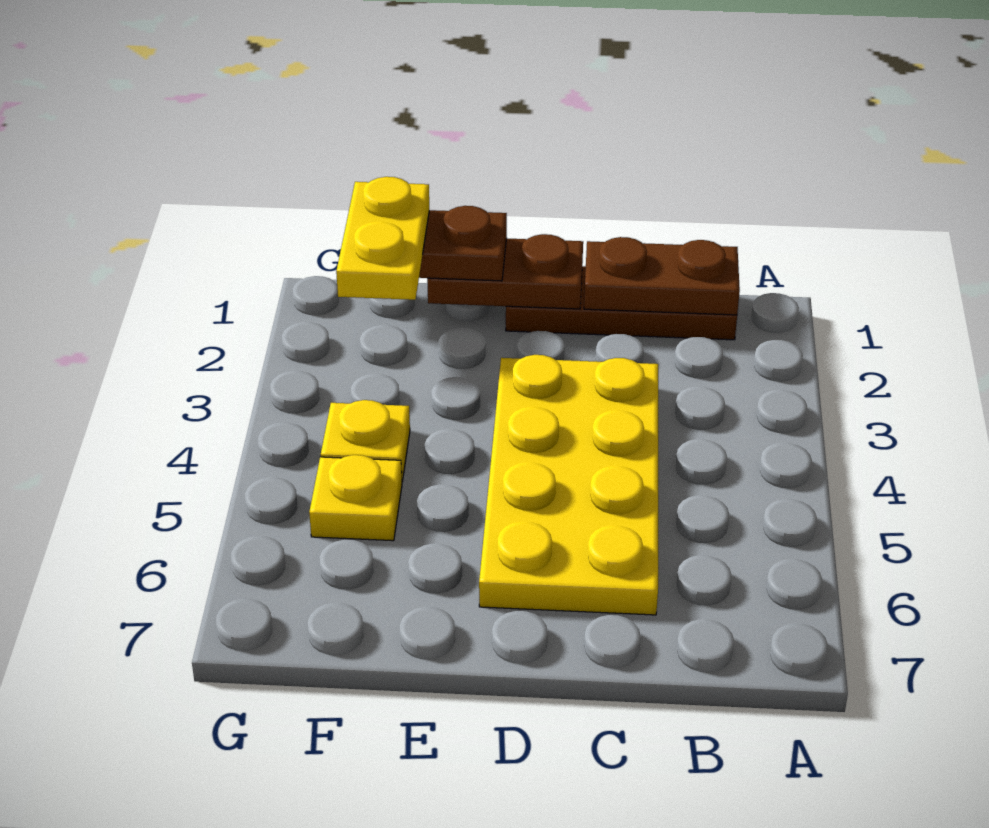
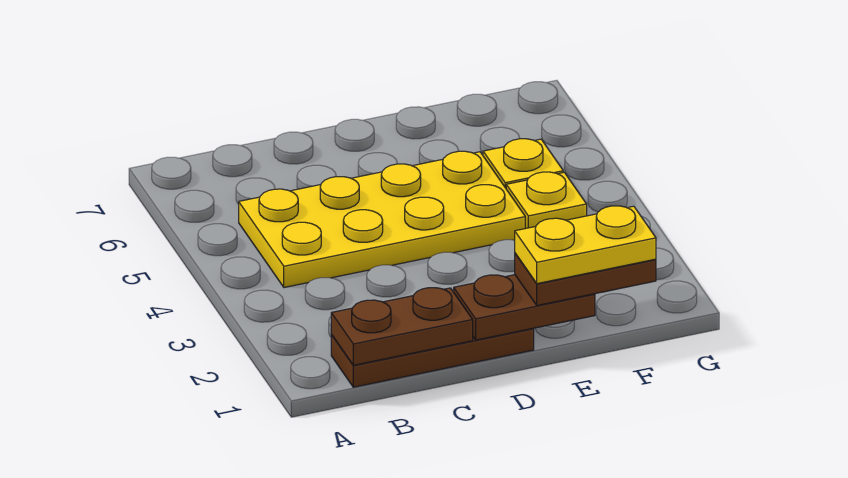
yellow 2x4 plate [479,355,659,615] -> yellow 2x4 plate turned to [239,151,525,288]
yellow 1x2 plate [336,177,429,300] -> yellow 1x2 plate turned to [515,206,656,284]

